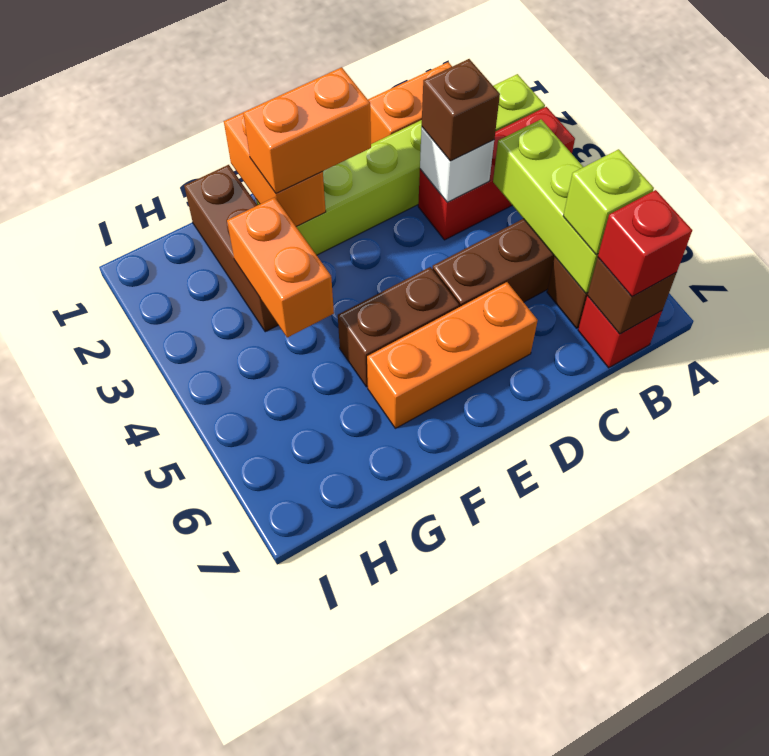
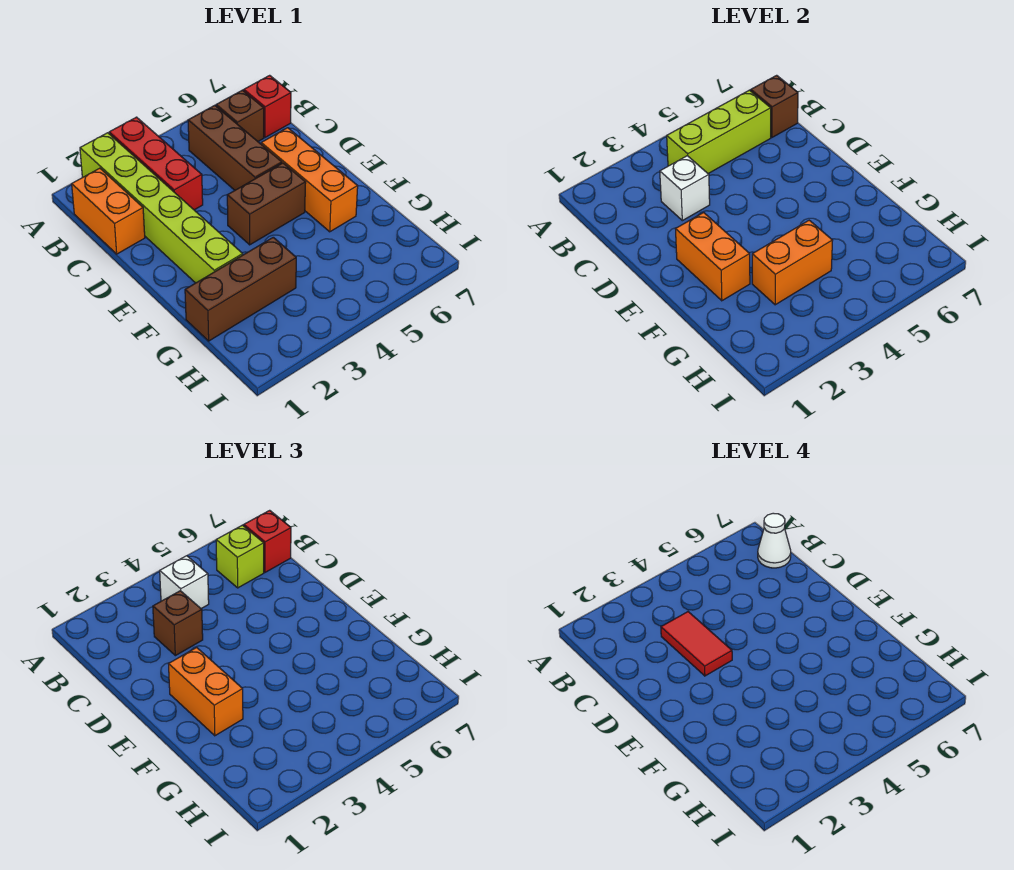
none -> white 1x1 brick [160,556,209,609]
none -> white 1x1 cone [758,513,791,568]
none -> red 1x2 tile [661,612,732,676]
brown 1x2 brick [338,267,459,387] -> brown 1x2 brick turned to [227,163,306,245]
orange 1x2 brick [224,113,326,227] -> orange 1x2 brick turned to [676,212,750,301]

